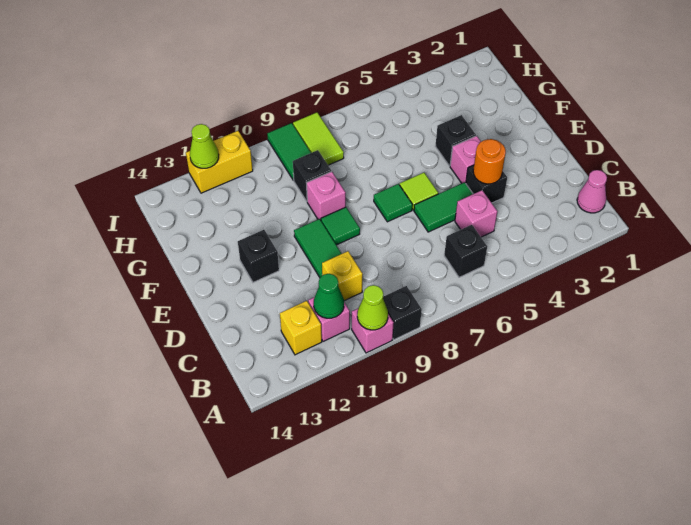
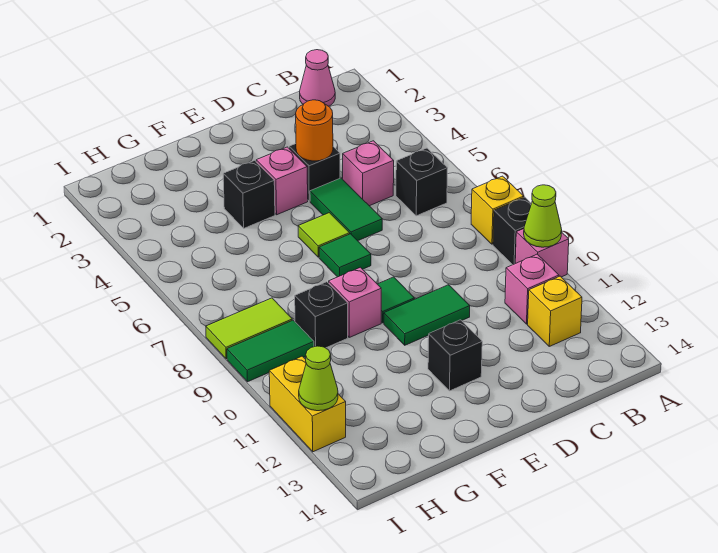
green 1x1 cone [314,274,344,318] -> none
yellow 1x1 brick [322,251,363,301] -> yellow 1x1 brick moved to [471,176,524,244]

